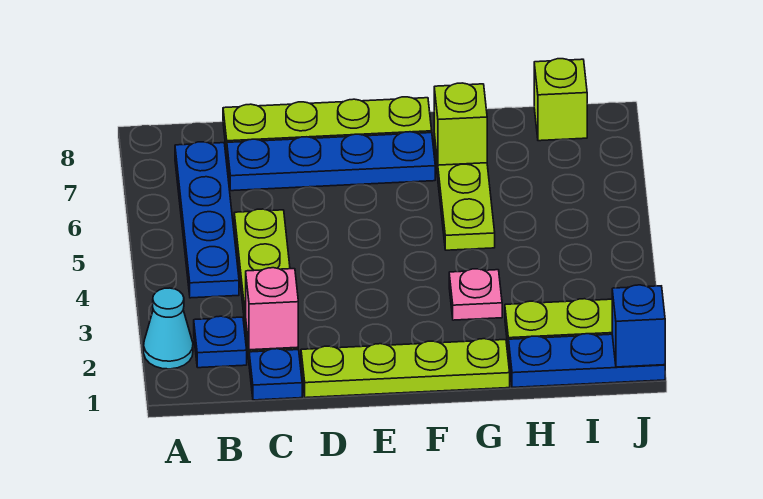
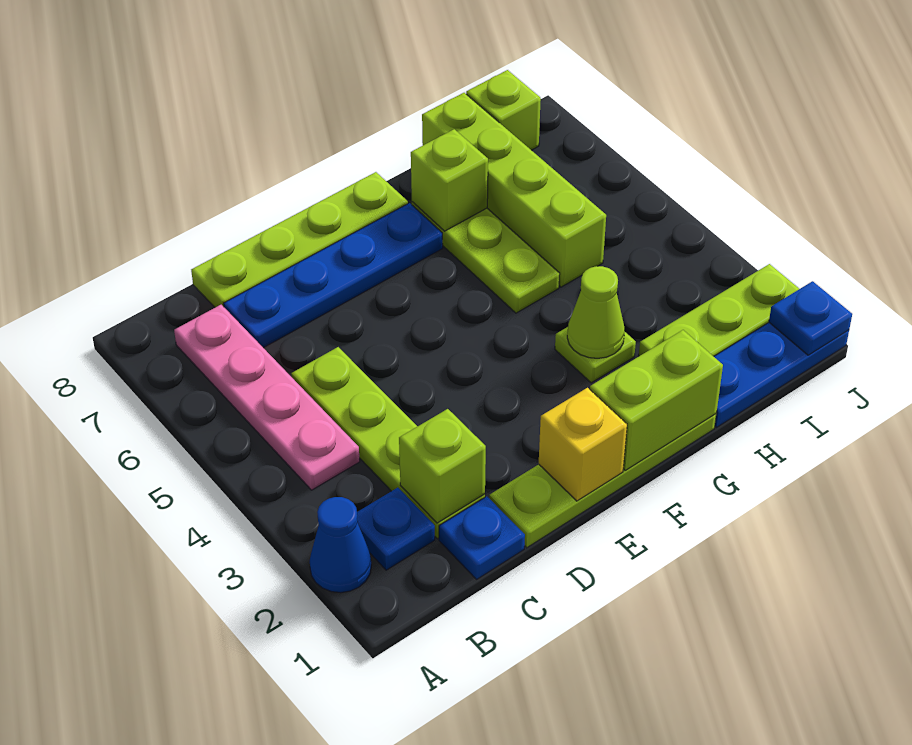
cyan 1x1 cone [144,288,193,369] -> blue 1x1 cone [310,497,371,593]
blue 1x4 plate [175,142,239,298] -> pink 1x4 plate [174,305,360,490]
pink 1x1 brick [246,268,298,350] -> lime 1x1 brick [399,409,486,523]
none -> yellow 1x1 brick [539,388,627,501]
none -> lime 1x2 brick [590,330,723,471]
pink 1x1 plate [449,269,502,320] -> lime 1x1 plate [555,327,636,383]
none -> lime 1x1 cone [567,266,625,358]
none -> lime 1x4 brick [422,93,606,287]
blue 1x1 brick [612,285,665,367] -> blue 1x1 plate [769,281,852,355]

